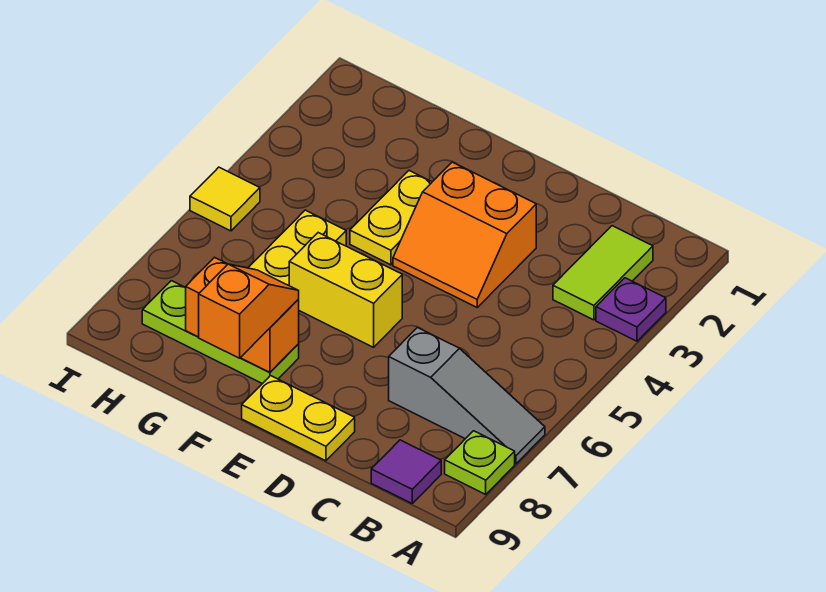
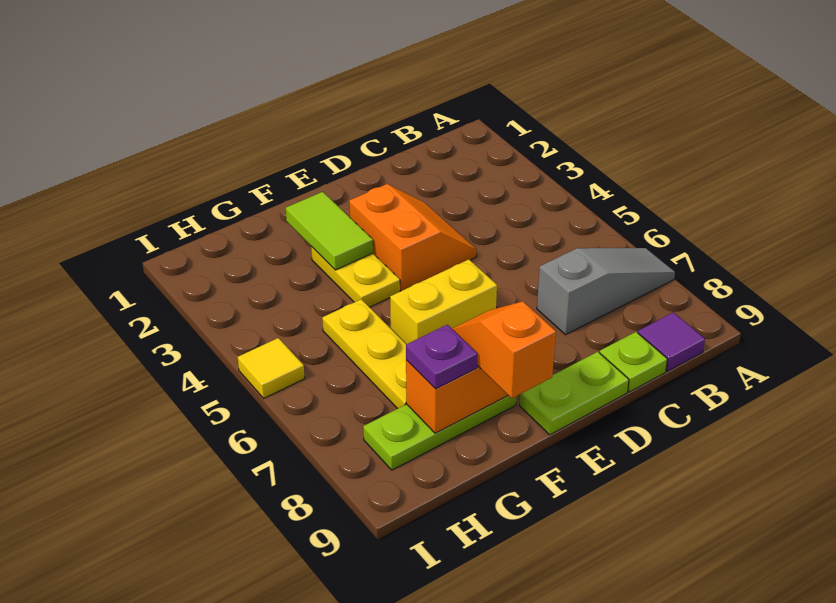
purple 1x1 plate [596,278,666,341] -> purple 1x1 plate moved to [406,325,477,389]
lime 1x1 plate [445,431,515,494] -> lime 1x1 plate moved to [600,332,667,392]
lime 1x2 tile [553,226,653,320] -> lime 1x2 tile moved to [286,192,373,270]
orange 2x2 slope [393,162,536,307] -> orange 2x2 slope turned to [349,184,477,291]
yellow 1x2 plate [242,376,355,461] -> lime 1x2 plate [519,352,629,435]

